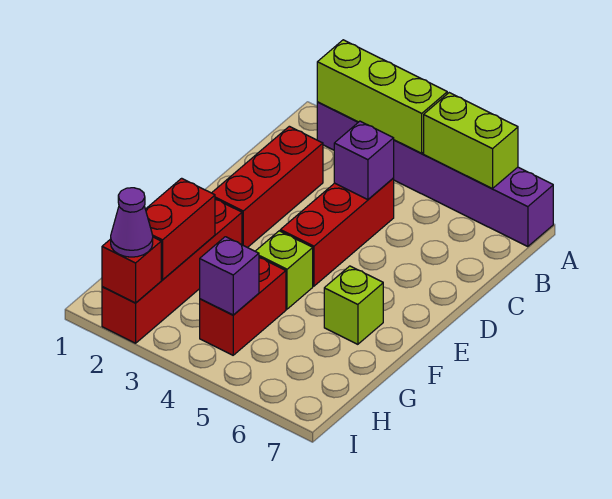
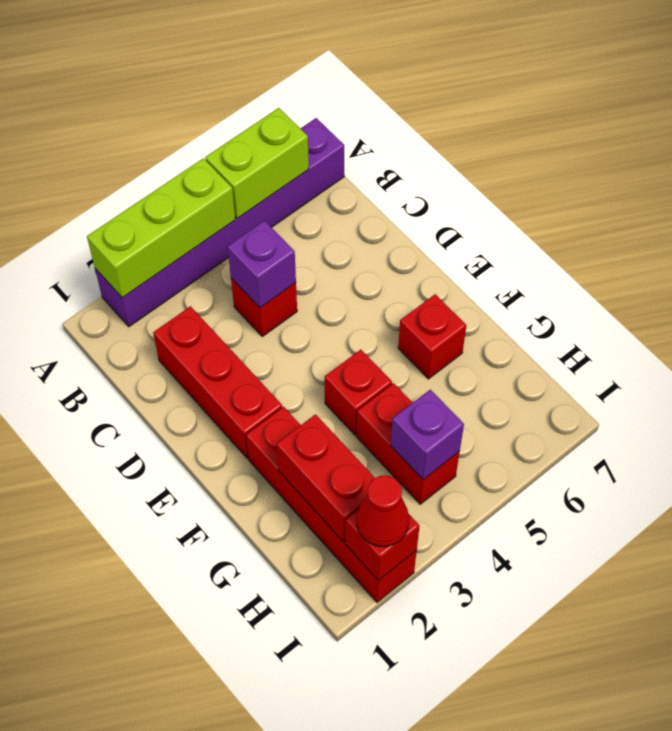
red 1x3 brick [280,178,394,286] -> red 1x1 brick [231,278,297,336]
lime 1x1 brick [255,231,313,309] -> red 1x1 brick [325,350,392,435]
lime 1x1 brick [324,266,383,344] -> red 1x1 brick [398,294,466,379]
purple 1x1 cone [111,188,153,257] -> red 1x1 cone [357,475,409,547]

